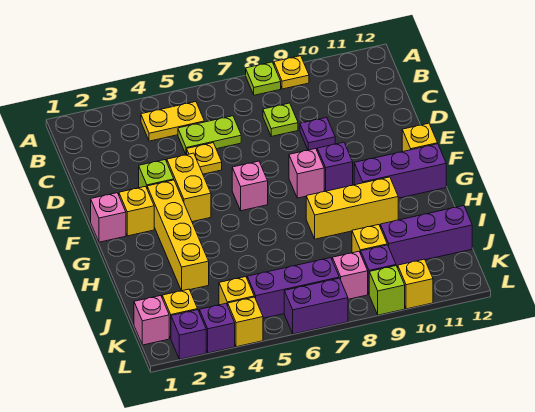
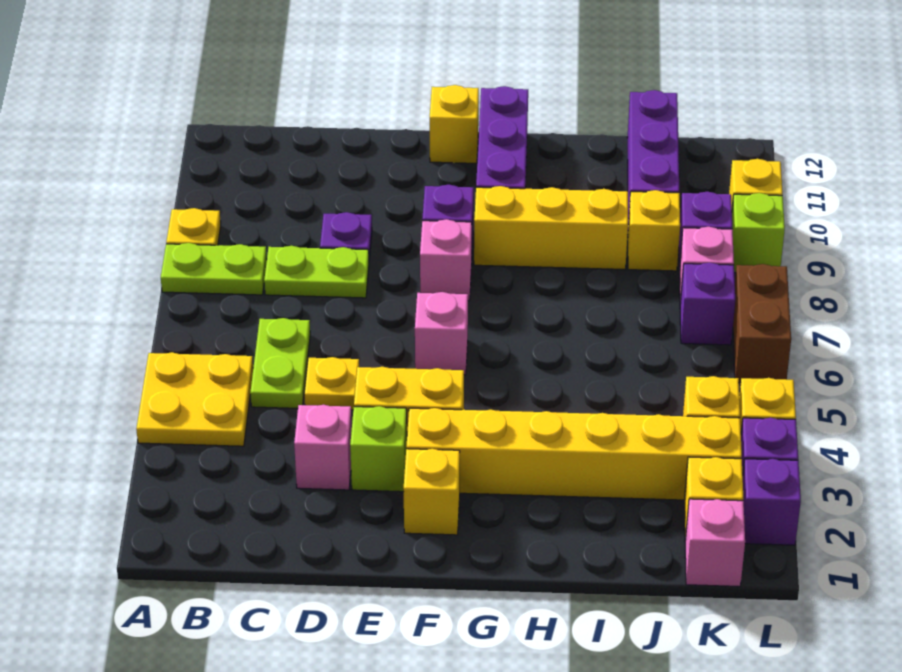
lime 1x1 plate [246,62,281,95] -> lime 1x2 plate [161,243,267,295]
yellow 1x2 plate [141,102,204,141] -> yellow 2x2 plate [136,352,253,446]
lime 1x1 plate [263,103,298,136] -> lime 1x2 plate [264,246,369,298]
pink 1x1 brick [91,193,126,242] -> pink 1x1 brick moved to [294,405,352,490]
yellow 1x4 brick [147,180,209,291] -> yellow 1x6 brick [406,408,742,500]
yellow 1x3 brick [306,177,398,239] -> yellow 1x3 brick turned to [474,186,628,269]
purple 1x3 brick [247,258,339,318] -> purple 1x1 brick [680,263,735,345]
purple 1x2 brick [284,278,348,334] -> brown 1x2 brick [733,264,791,383]

